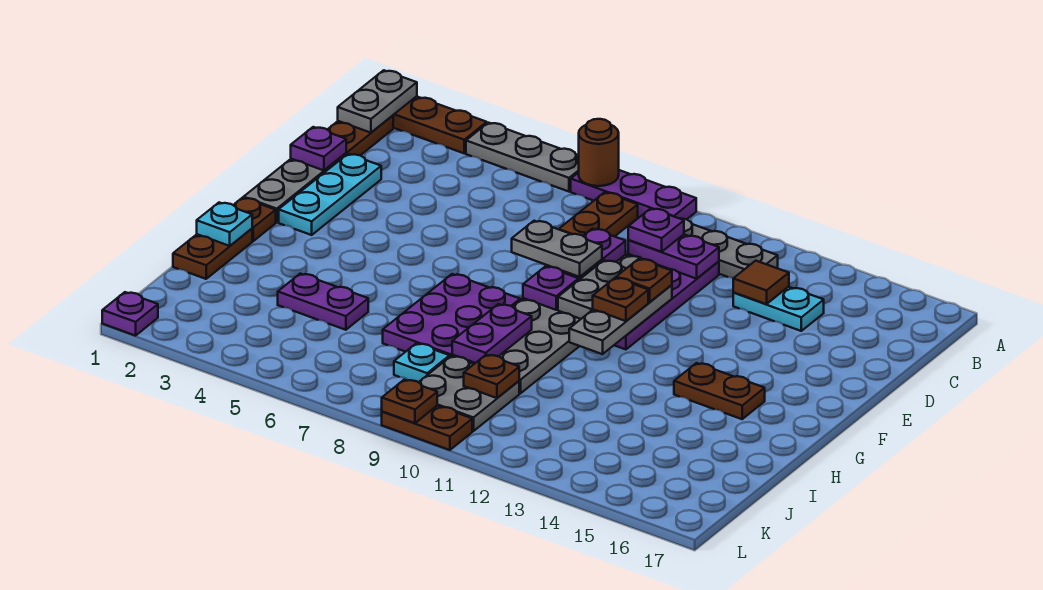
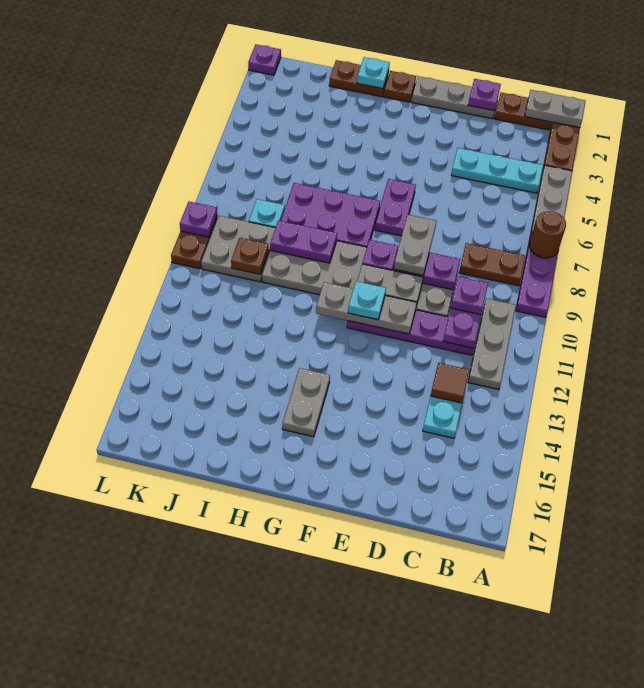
cyan 1x3 plate [279,154,381,235] -> cyan 1x3 plate moved to [451,148,543,193]
brown 1x1 plate [616,259,672,302] -> none
brown 1x1 plate [593,278,648,321] -> cyan 1x1 plate [348,281,386,320]
brown 1x2 plate [674,363,765,419] -> grey 1x2 plate [282,368,330,437]
purple 1x2 plate [278,274,368,330] -> purple 1x2 plate moved to [375,179,416,236]
brown 1x1 plate [382,380,437,423] -> purple 1x1 plate [180,202,217,237]

